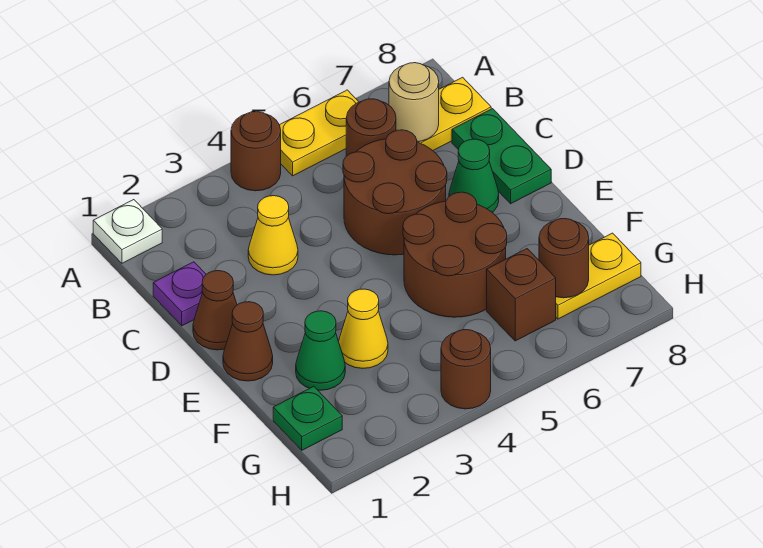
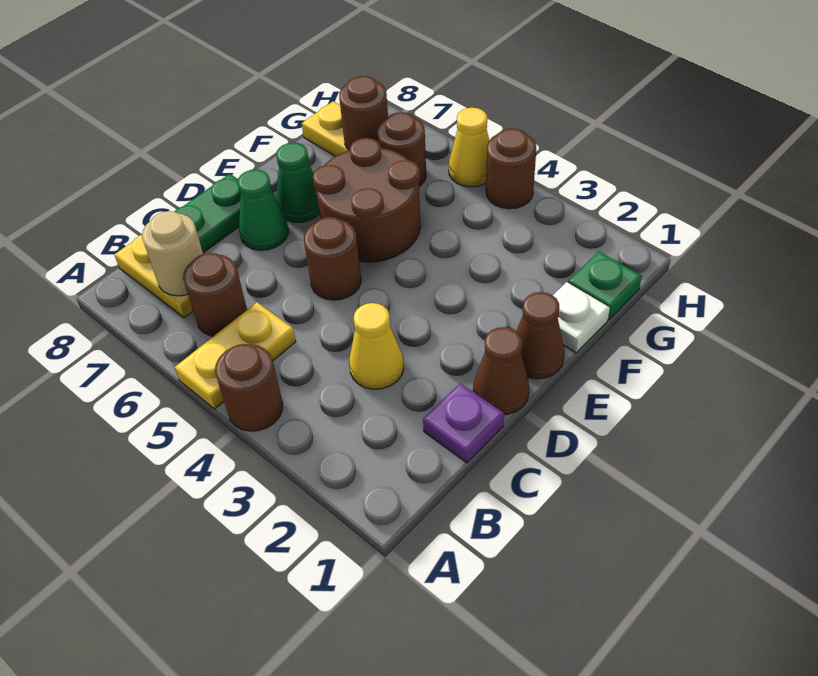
white 1x1 plate [93,200,162,263] -> white 1x1 plate moved to [553,282,610,353]
yellow 1x2 plate [280,90,358,176] -> yellow 1x2 plate turned to [175,303,296,409]
brown 2x2 round brick [343,130,447,255] -> brown 1x1 round brick [304,217,361,300]
green 1x1 cone [296,311,345,390] -> green 1x1 cone moved to [276,143,320,222]
yellow 1x1 cone [339,289,388,368] -> yellow 1x1 cone moved to [449,108,489,187]
brown 1x1 brick [487,249,556,341] -> brown 1x1 round brick [377,112,426,186]

